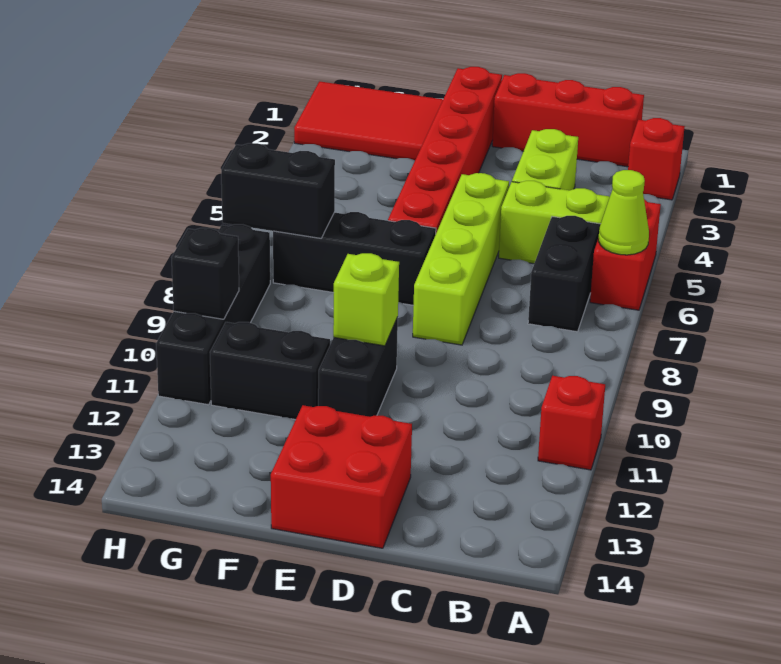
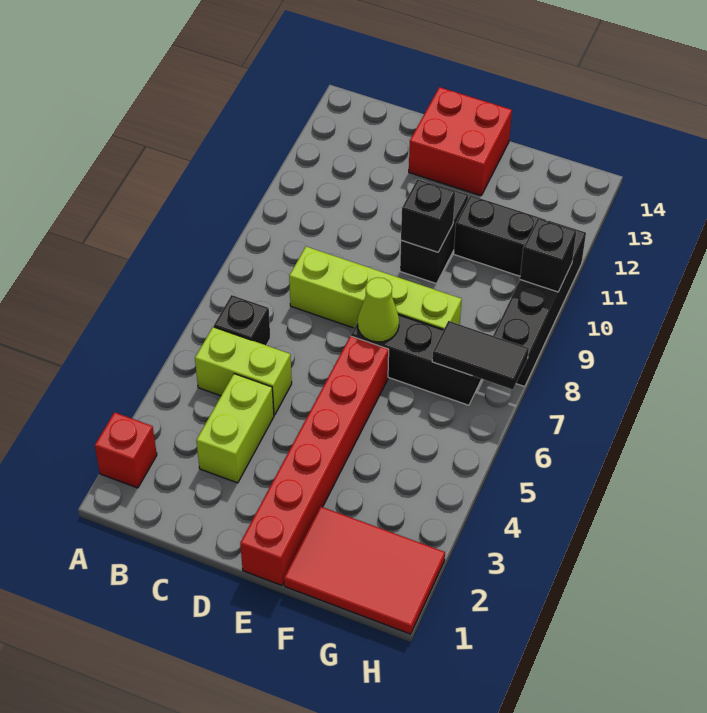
red 1x2 brick [590,199,661,310] -> none
lime 1x1 cone [598,170,649,255] -> lime 1x1 cone moved to [358,277,399,342]
red 1x1 brick [538,376,605,470] -> none
red 1x3 brick [492,73,644,167] -> none
black 1x2 brick [528,216,600,332] -> black 1x1 brick [214,295,270,345]
lime 1x4 brick [413,173,509,345] -> lime 1x4 brick turned to [289,246,462,330]
lime 1x1 brick [333,253,399,346] -> black 1x1 brick [401,179,455,252]
black 1x2 brick [221,143,335,238] -> black 1x2 tile [432,321,529,390]

